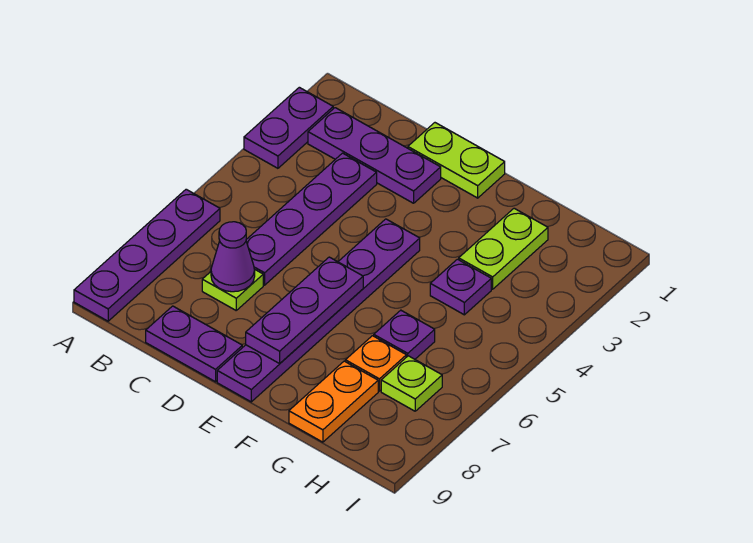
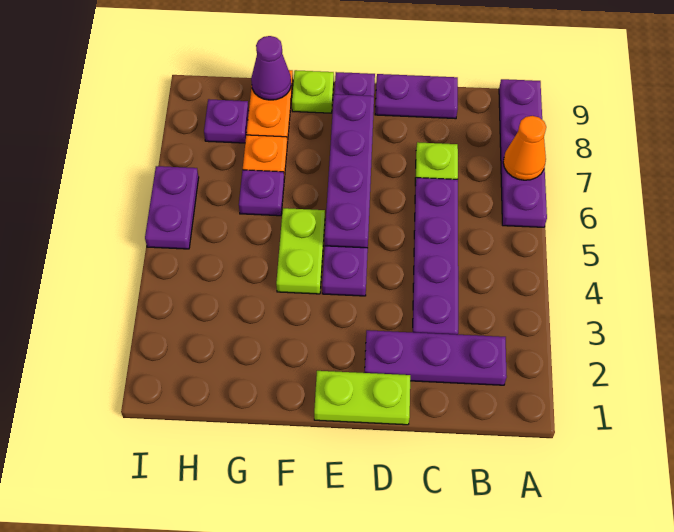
purple 1x2 plate [244,87,333,168] -> purple 1x2 plate moved to [145,166,199,249]
none -> orange 1x1 cone [503,116,546,180]
purple 1x1 cone [211,222,255,292] -> purple 1x1 cone moved to [251,36,291,100]
purple 1x3 plate [246,257,363,364] -> purple 1x4 plate [325,94,374,248]
lime 1x2 plate [459,208,548,289] -> lime 1x2 plate moved to [276,208,325,294]
purple 1x1 plate [430,259,491,315] -> purple 1x1 plate moved to [204,99,249,143]
lime 1x1 plate [381,356,442,411] -> lime 1x1 plate moved to [292,70,334,113]

